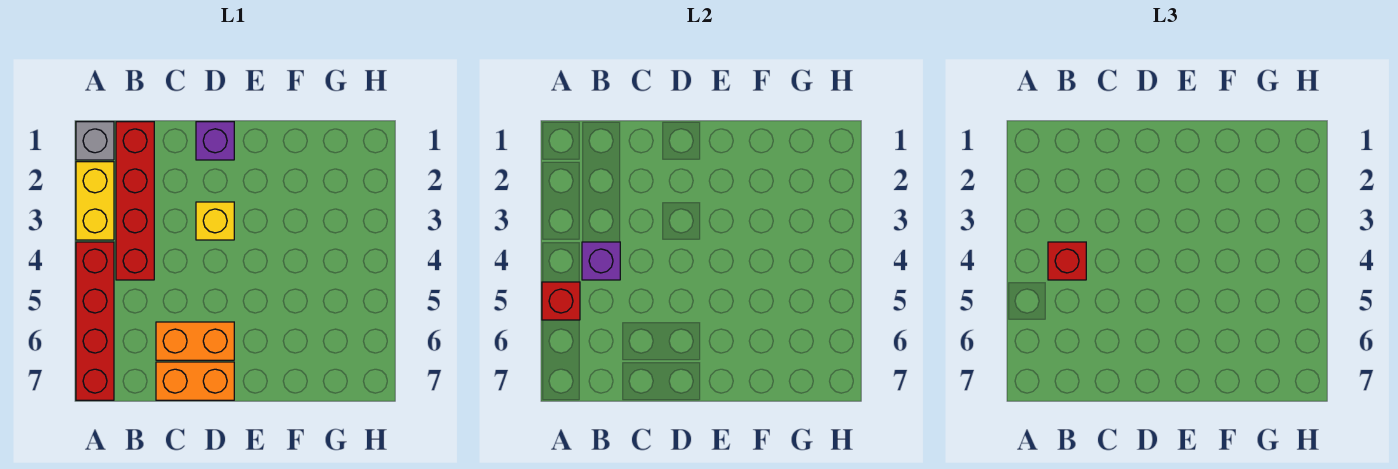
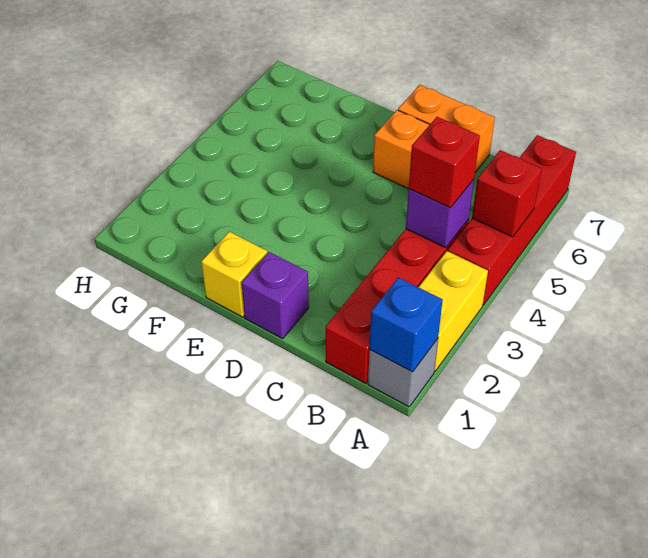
none -> blue 1x1 brick [370,277,443,372]
yellow 1x1 brick [196,202,234,240] -> yellow 1x1 brick moved to [201,232,267,317]

